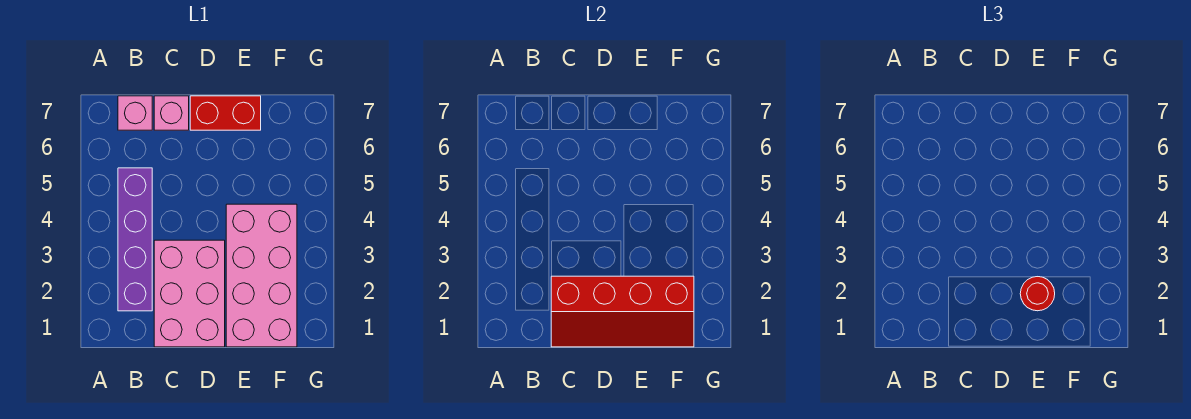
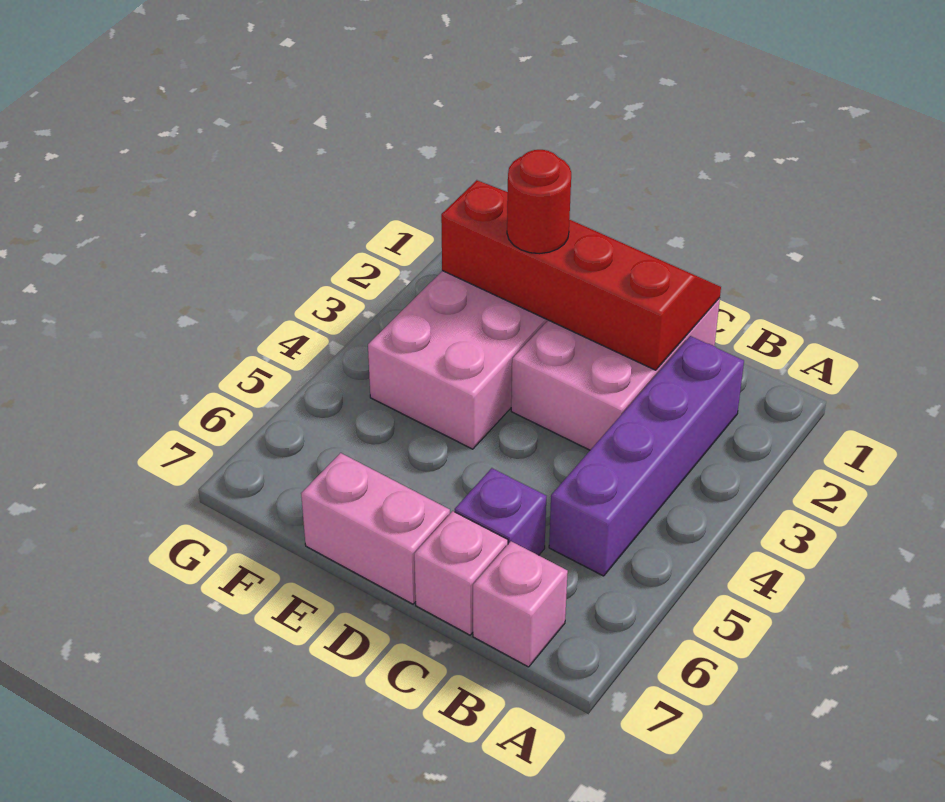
none -> purple 1x1 brick [455,468,546,555]
red 1x2 brick [190,96,261,130] -> pink 1x2 brick [301,453,450,604]

